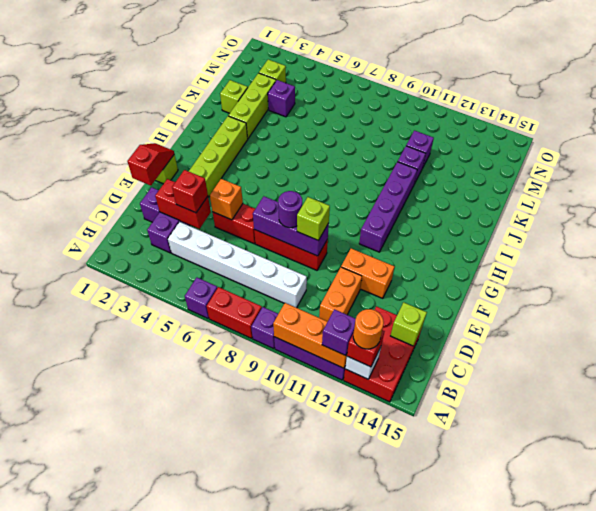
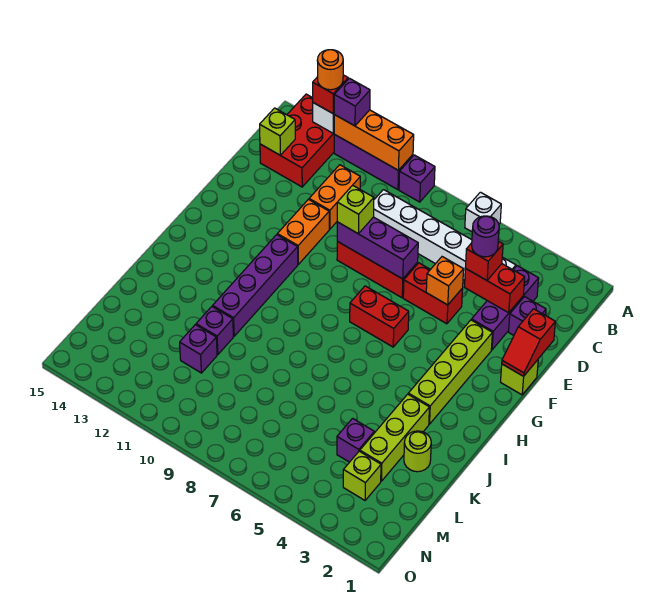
purple 1x1 brick [185,278,217,318] -> white 1x1 brick [465,192,501,232]
red 1x2 brick [207,287,262,338] -> red 1x2 brick moved to [350,286,409,347]
purple 1x1 round brick [278,191,302,228] -> purple 1x1 round brick moved to [472,216,499,257]
orange 1x2 brick [341,248,395,298] -> orange 1x2 brick turned to [277,199,329,264]
lime 1x1 brick [220,80,248,113] -> lime 1x1 round brick [404,431,431,472]

